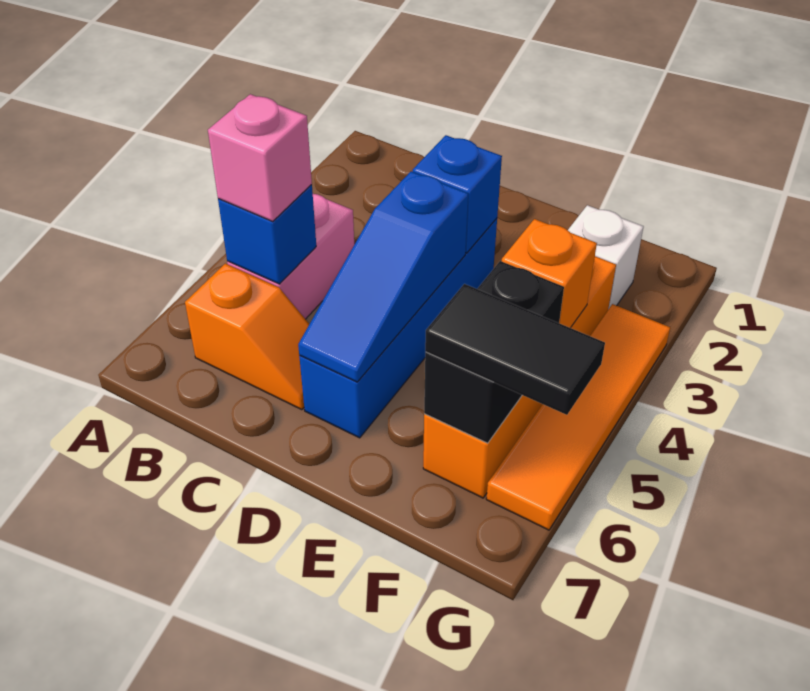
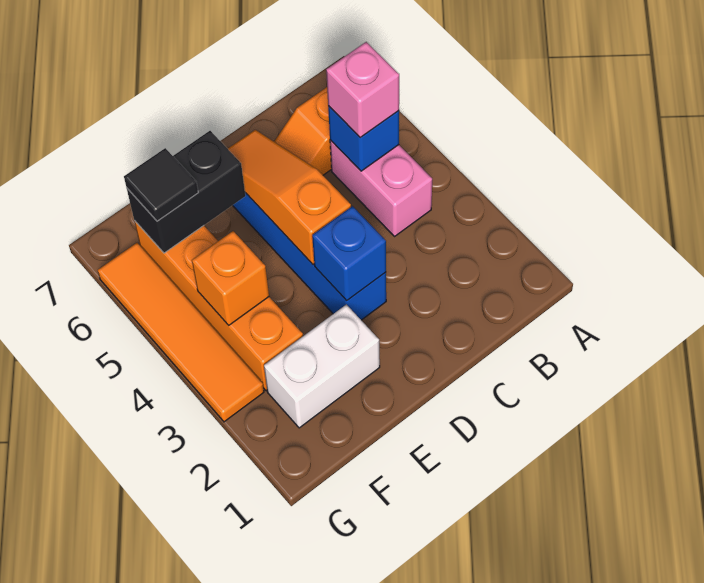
blue 1x3 slope [298,171,468,382] -> orange 1x3 slope [228,130,351,264]
white 1x1 brick [568,205,644,308] -> white 1x2 brick [264,304,380,428]
black 1x2 brick [424,261,564,443] -> black 1x2 brick turned to [127,131,245,253]
black 1x2 tile [425,284,605,415] -> black 1x1 tile [124,148,198,221]

